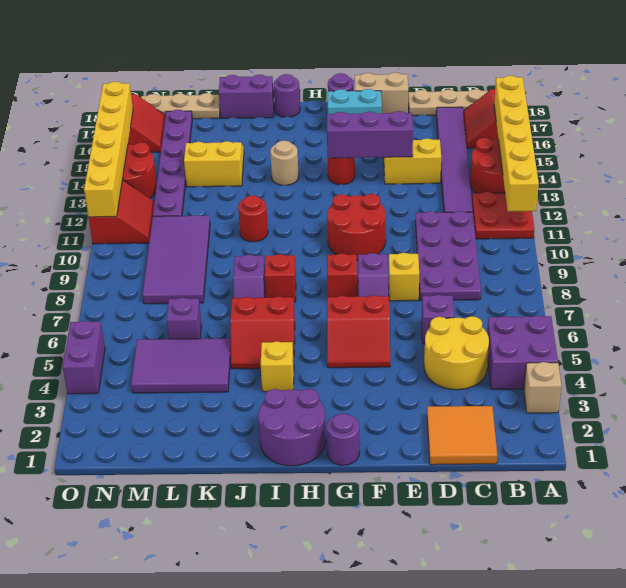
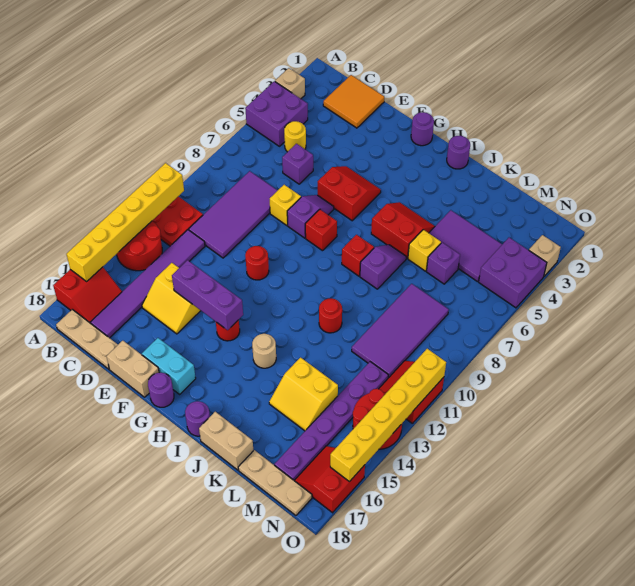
yellow 2x2 round brick [424,316,489,390] -> yellow 1x1 round brick [284,121,306,152]
purple 2x4 plate [415,211,481,301] -> purple 2x4 tile [189,171,278,258]
red 2x2 round brick [327,194,386,260] -> red 1x1 round brick [245,246,269,280]
purple 2x2 round brick [258,389,326,466] -> purple 1x1 round brick [447,136,470,169]
yellow 1x1 brick [261,341,294,392] -> yellow 1x1 brick moved to [408,230,441,271]
purple 1x2 brick [219,75,274,118] -> tan 1x2 brick [199,412,253,470]
none -> tan 1x1 brick [529,235,561,276]
purple 1x2 brick [63,321,105,394] -> purple 2x2 brick [479,238,547,308]

